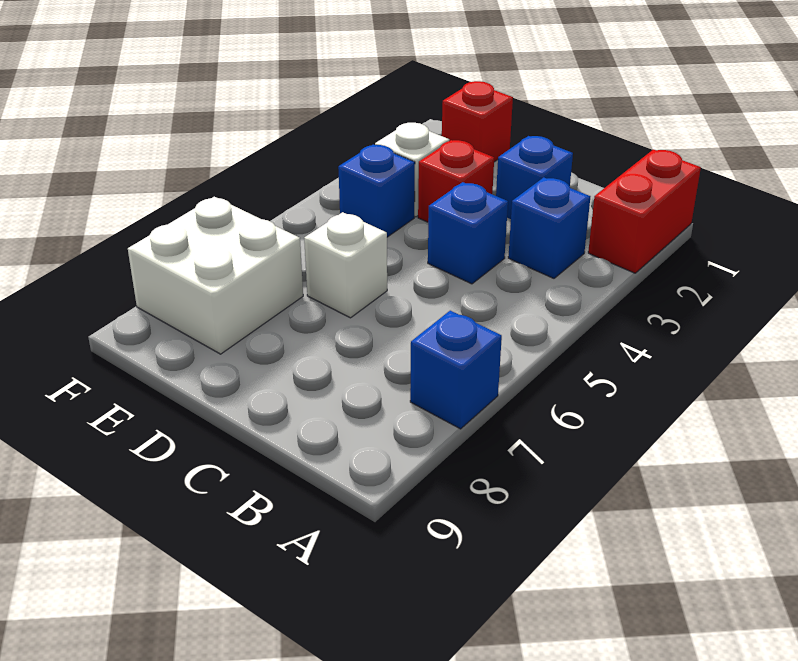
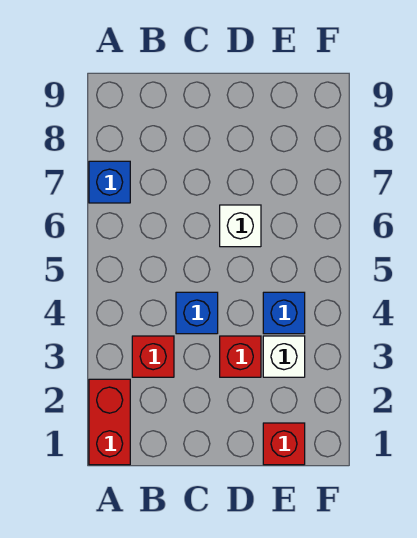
blue 1x1 brick [508,177,590,278] -> red 1x1 brick [132,336,174,377]
blue 1x1 brick [496,136,573,219] -> none
white 2x2 brick [128,197,303,354] -> none

